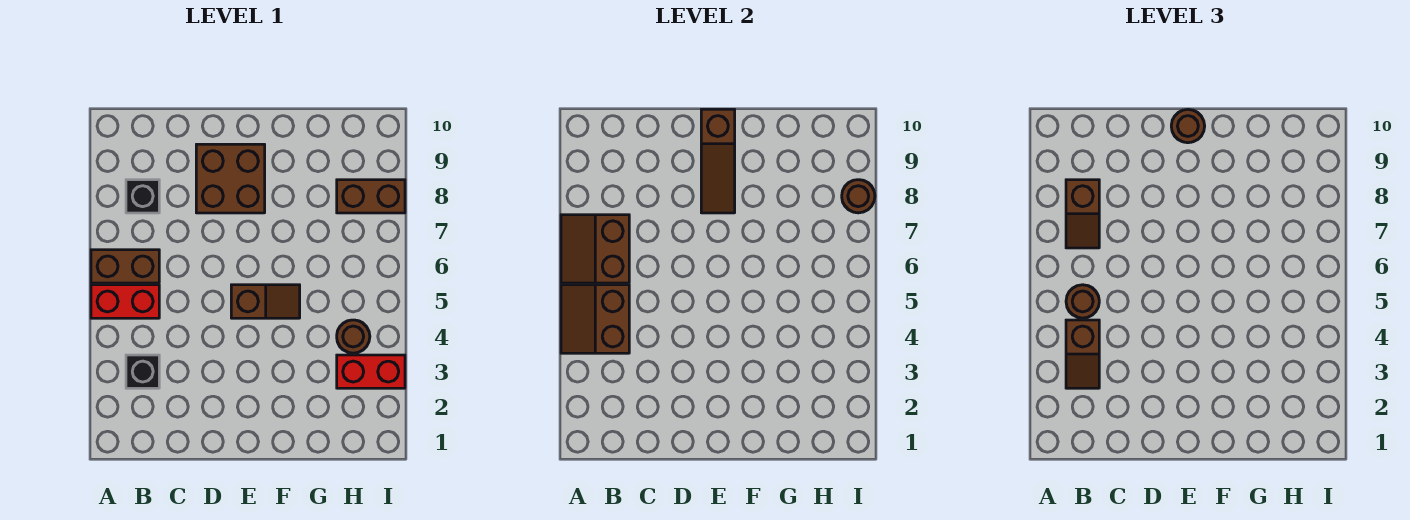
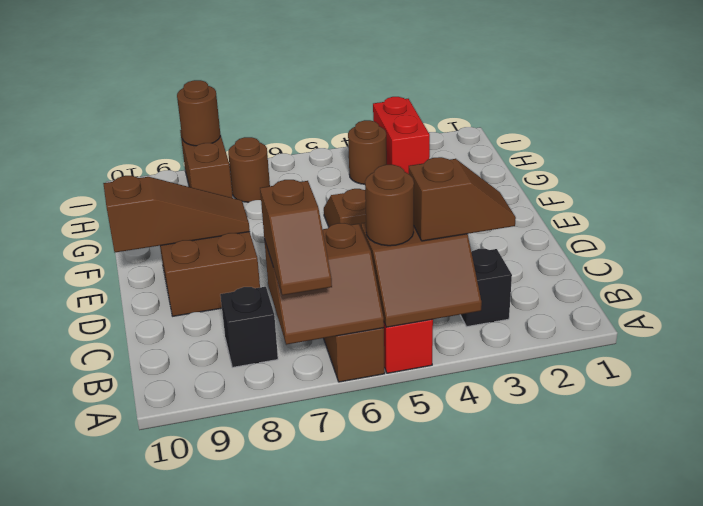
brown 1x2 slope [1066,180,1099,248] -> brown 1x2 slope turned to [260,180,332,295]
brown 1x1 round brick [1171,109,1205,143] -> brown 1x1 round brick moved to [228,137,270,202]

